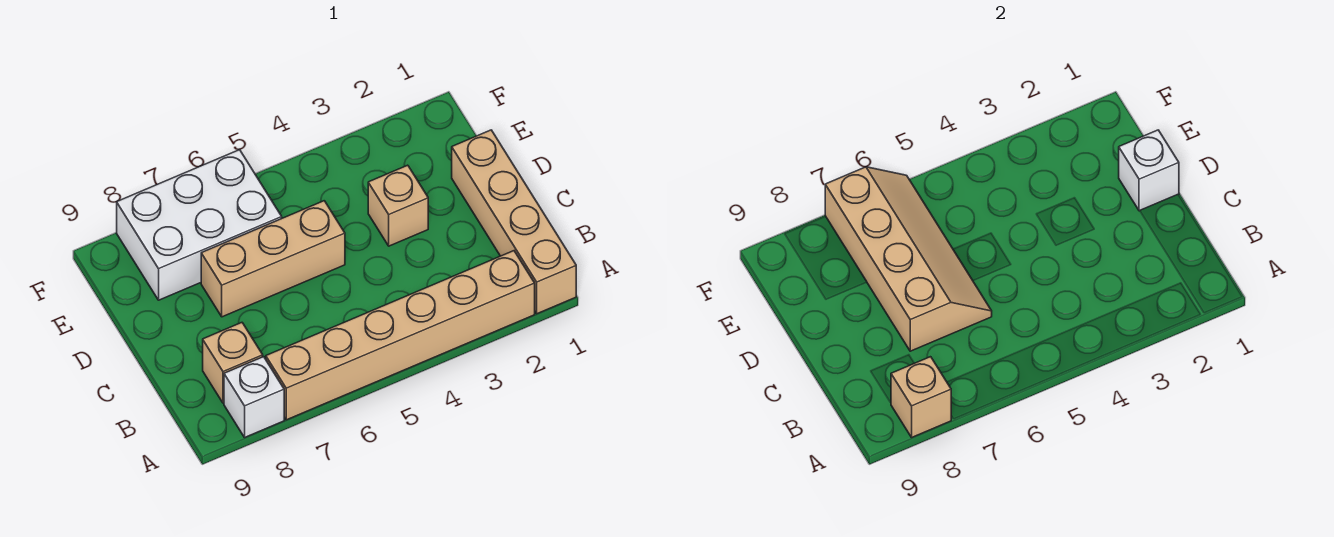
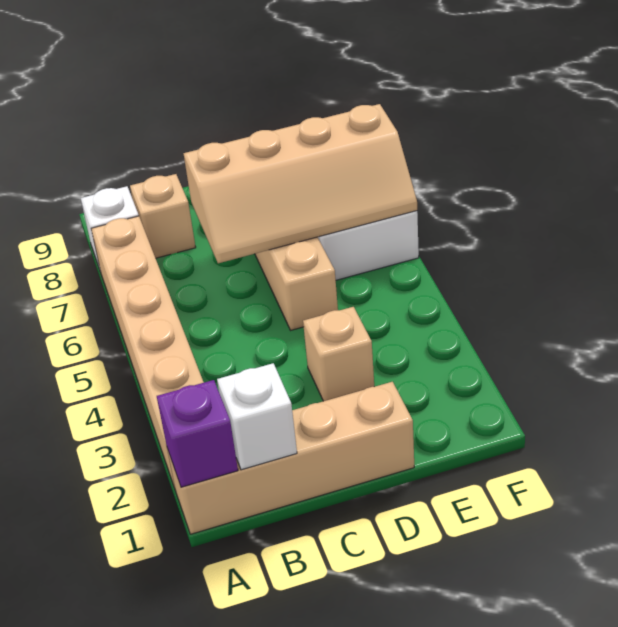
none -> purple 1x1 brick [157,380,238,487]
tan 1x1 brick [891,357,951,437] -> none
white 1x1 brick [1119,130,1179,211] -> white 1x1 brick moved to [217,363,297,470]

